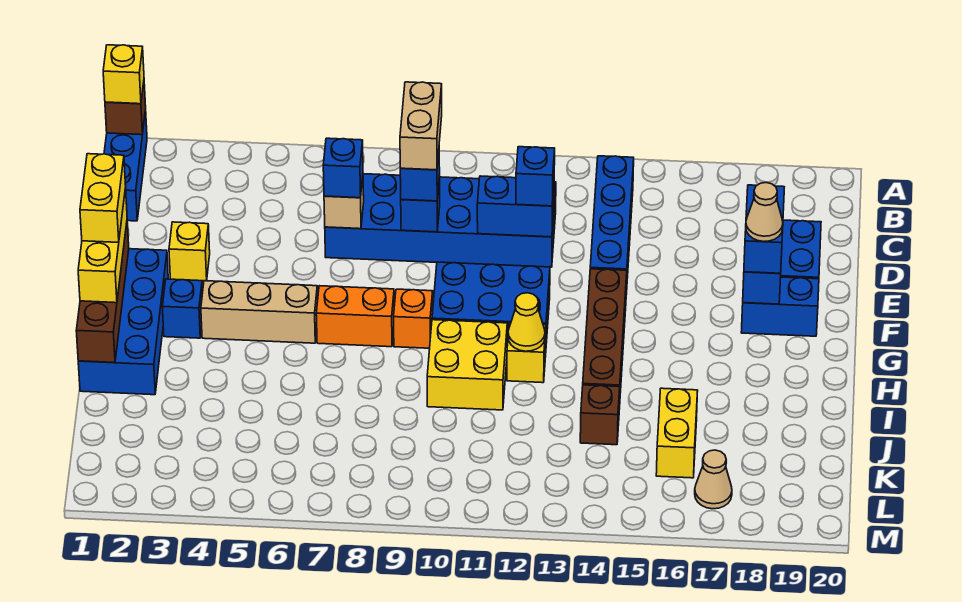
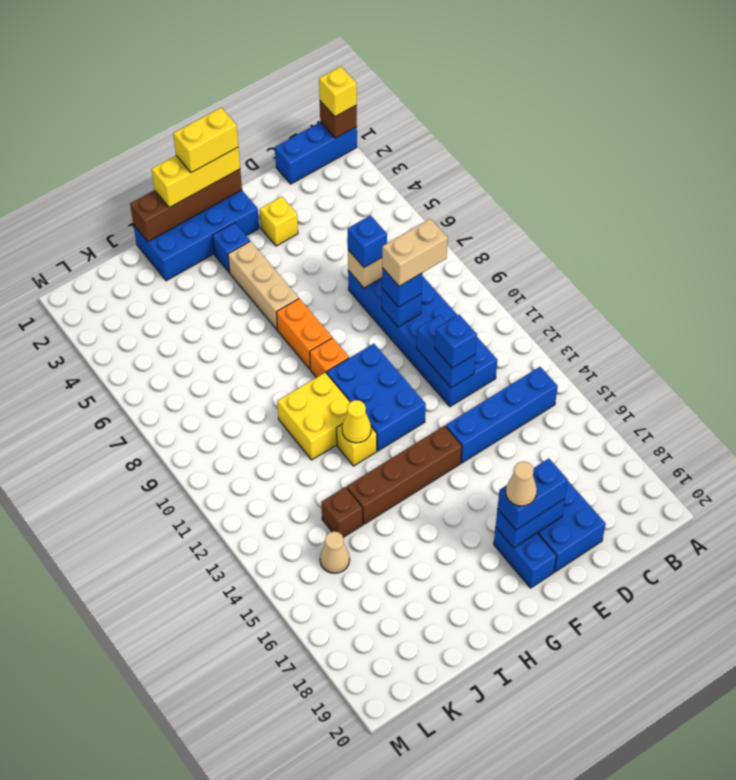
yellow 1x2 brick [656,388,698,478] -> none
tan 1x1 cone [695,450,732,509] -> tan 1x1 cone moved to [320,531,350,573]

